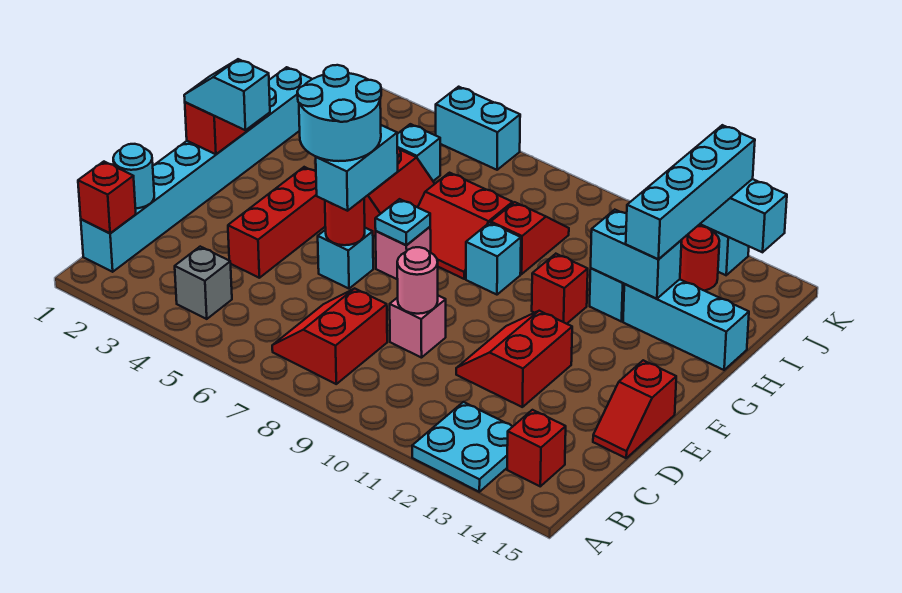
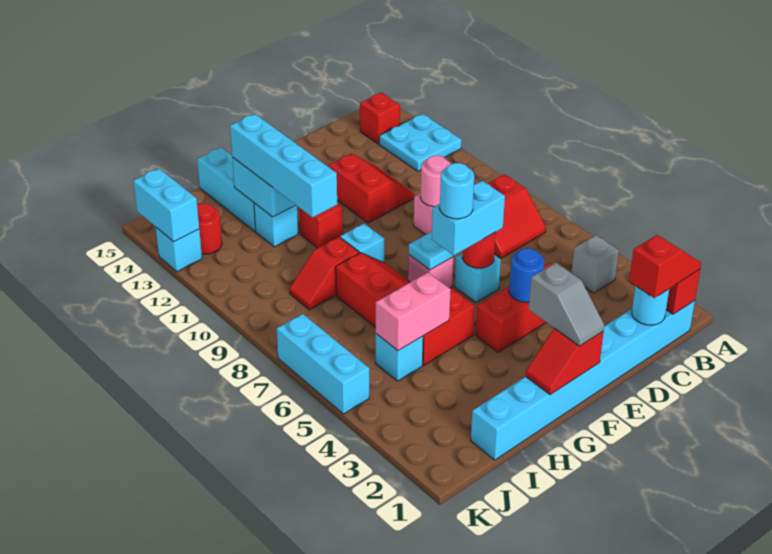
red 2x2 slope [456,311,572,407] -> red 2x2 slope turned to [329,154,414,223]
red 1x2 slope [593,360,676,458] -> red 1x2 slope moved to [629,235,701,298]
none -> blue 1x1 round brick [509,248,544,302]
cyan 2x2 round brick [297,65,381,161] -> cyan 1x1 round brick [440,163,474,219]
cyan 1x2 slope [184,59,270,130] -> grey 1x2 slope [529,263,604,346]
none -> pink 1x2 brick [376,272,451,351]
cyan 1x4 brick [626,125,755,259] -> cyan 1x4 brick turned to [230,114,337,217]
cyan 1x2 brick [436,87,520,170] -> cyan 1x3 brick [277,314,369,414]

